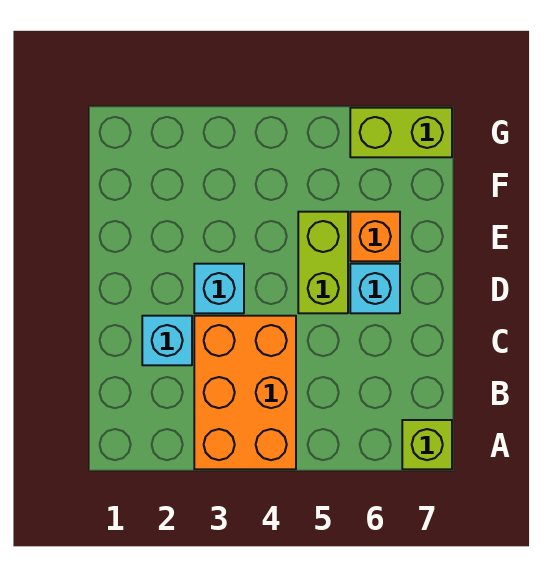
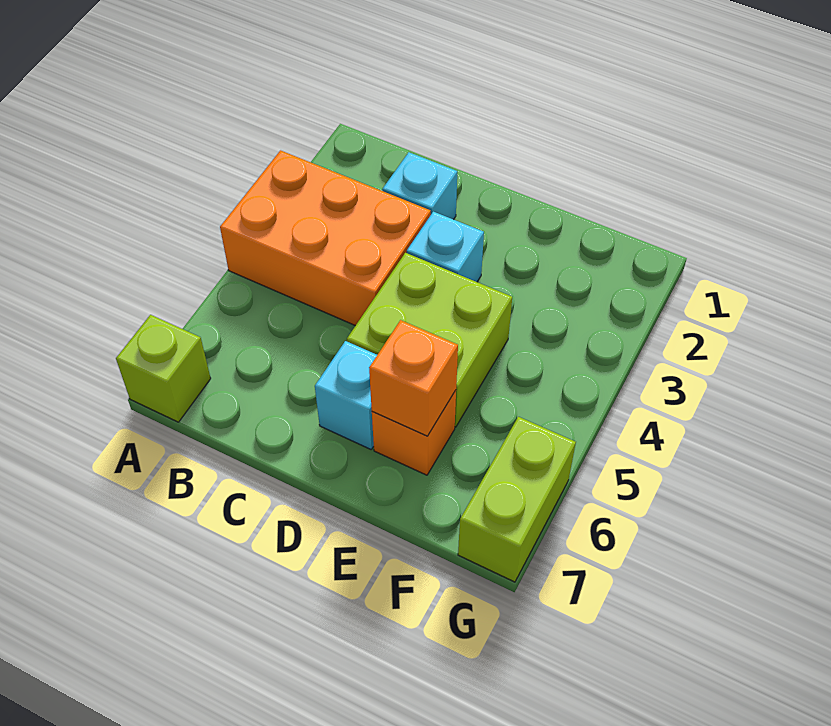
lime 1x2 brick [298,212,348,313] -> lime 2x2 brick [347,253,512,427]
none -> orange 1x1 brick [369,320,458,436]

